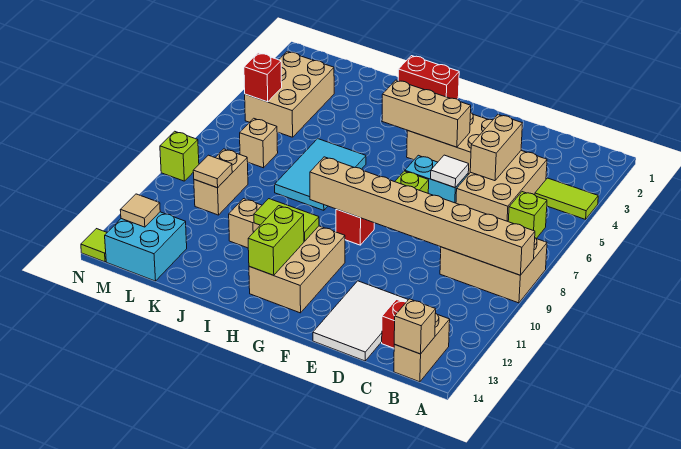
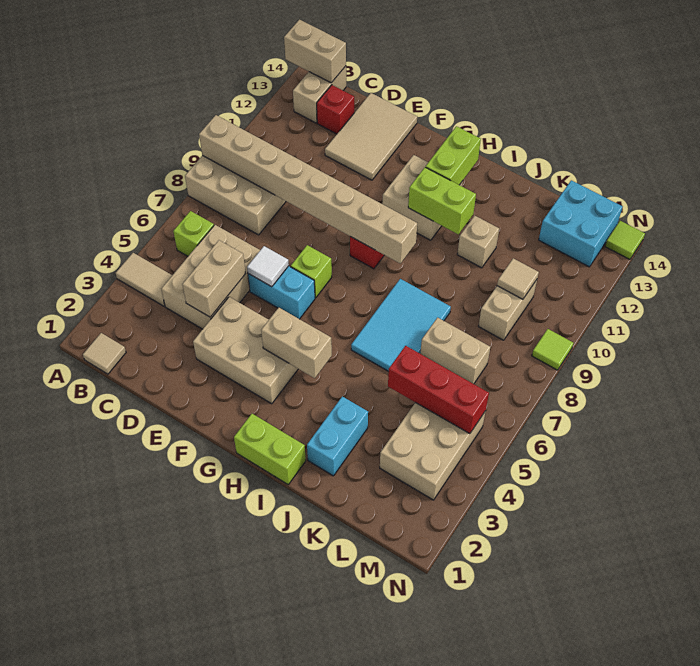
lime 1x2 tile [535,178,598,219] -> tan 1x2 tile [116,253,172,306]
tan 1x1 brick [394,299,436,354] -> tan 1x2 brick [284,20,346,83]
white 2x3 tile [313,281,408,361] -> tan 2x3 tile [325,93,417,180]
tan 1x3 brick [382,80,471,147] -> tan 1x2 brick [261,308,332,378]
tan 2x3 brick [249,226,345,313] -> tan 2x2 brick [382,155,463,240]
red 1x2 brick [398,56,459,99] -> lime 1x2 brick [234,414,306,484]
lime 1x2 tile [254,199,319,241] -> lime 1x2 brick [408,167,476,234]
none -> cyan 1x2 brick [307,396,368,476]
tan 1x1 brick [240,118,278,168] -> tan 1x2 brick [420,318,490,384]
red 1x1 brick [244,53,282,102] -> red 1x3 brick [388,346,489,434]
tan 1x1 tile [120,194,160,227] -> tan 1x1 tile moved to [83,333,126,374]
lime 1x1 brick [160,131,199,181] -> lime 1x1 tile [532,329,573,370]

